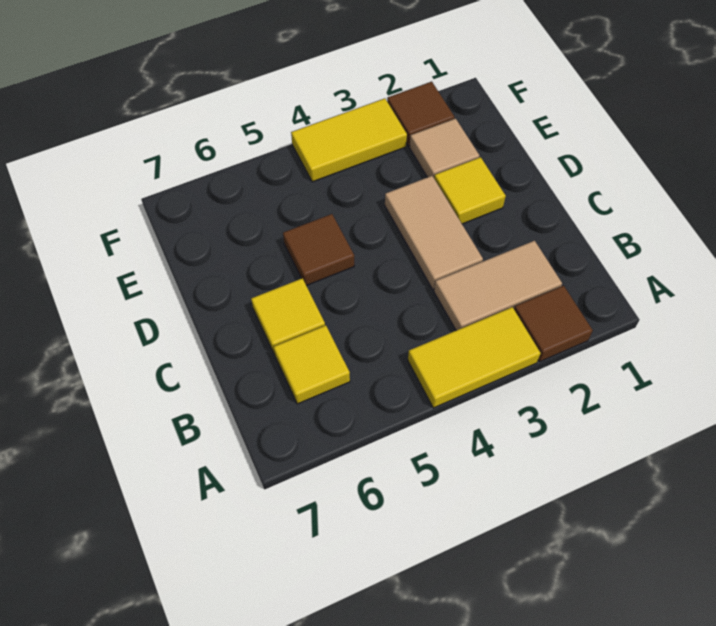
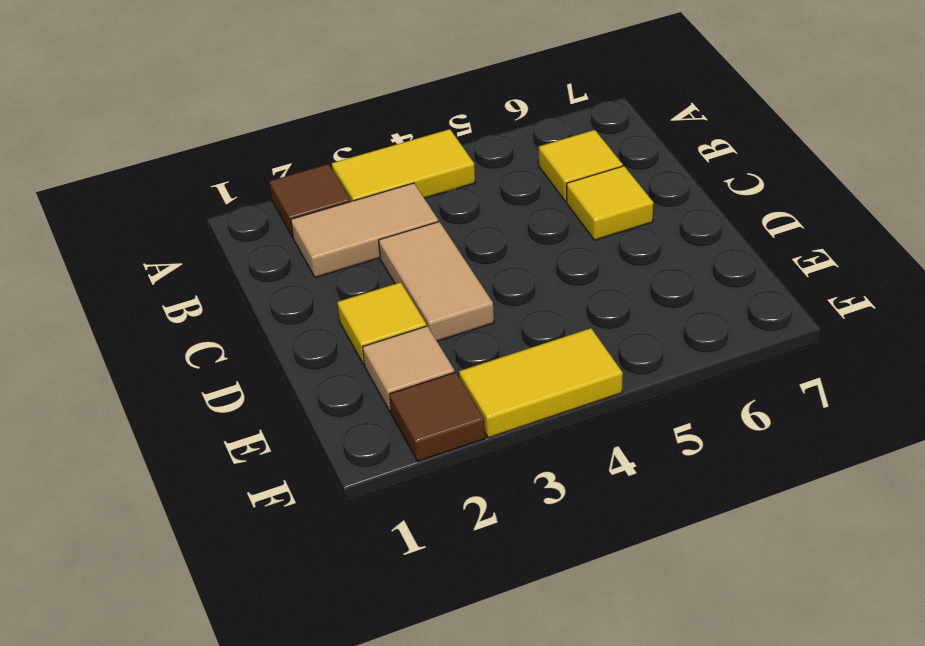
brown 1x1 tile [283,214,354,286] -> none

